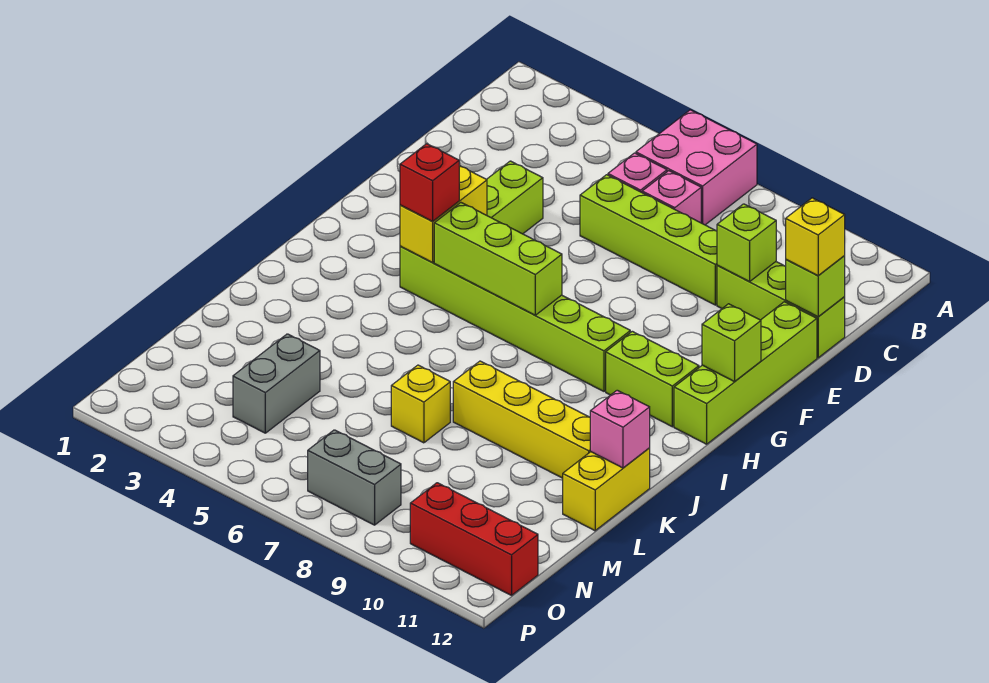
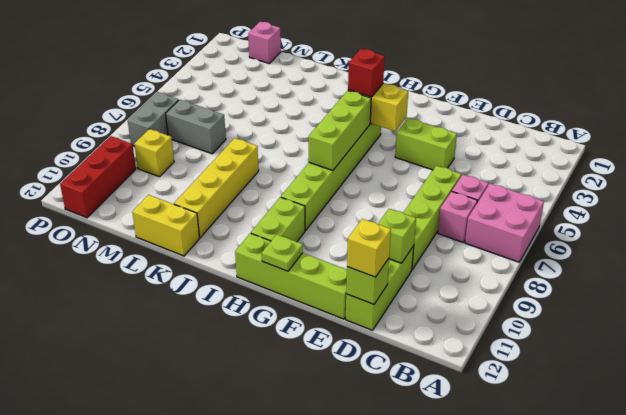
lime 1x1 brick [702,304,761,382] -> lime 1x1 plate [262,234,303,271]
pink 1x1 brick [590,390,650,468] -> pink 1x1 brick moved to [248,22,281,63]
yellow 1x1 brick [391,365,450,443] -> yellow 1x1 brick moved to [134,129,174,177]
grey 1x2 brick [233,334,320,433] -> grey 1x2 brick moved to [166,100,226,154]

